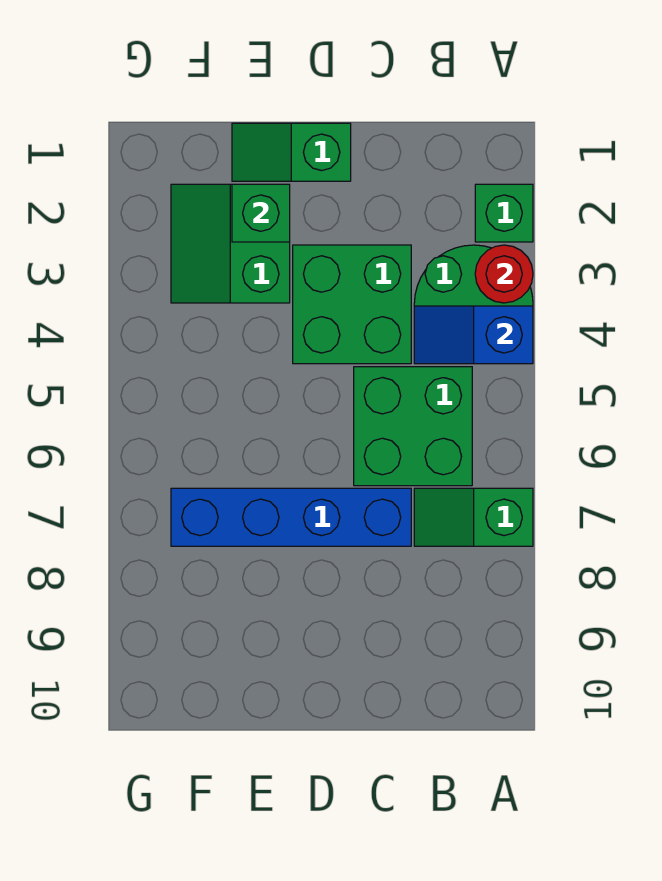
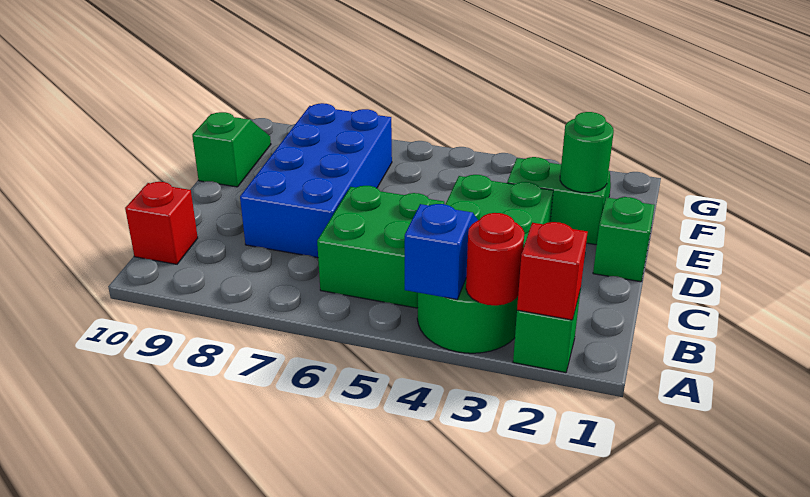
none -> red 1x1 brick [517,222,588,320]
green 1x2 slope [414,488,533,546] -> green 1x2 slope moved to [192,112,271,187]
none -> red 1x1 brick [125,182,198,264]
blue 1x4 brick [171,488,411,546] -> blue 2x4 brick [240,103,392,258]
green 1x1 brick [232,184,290,242] -> green 1x1 round brick [560,112,614,193]

